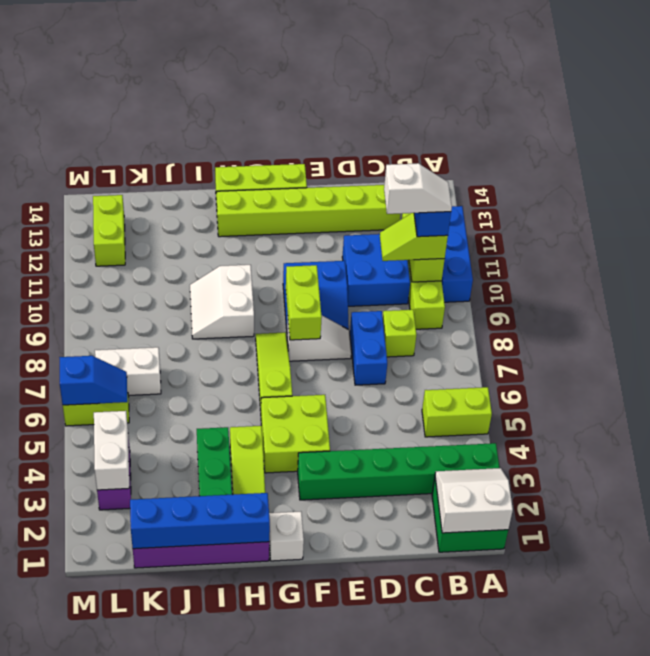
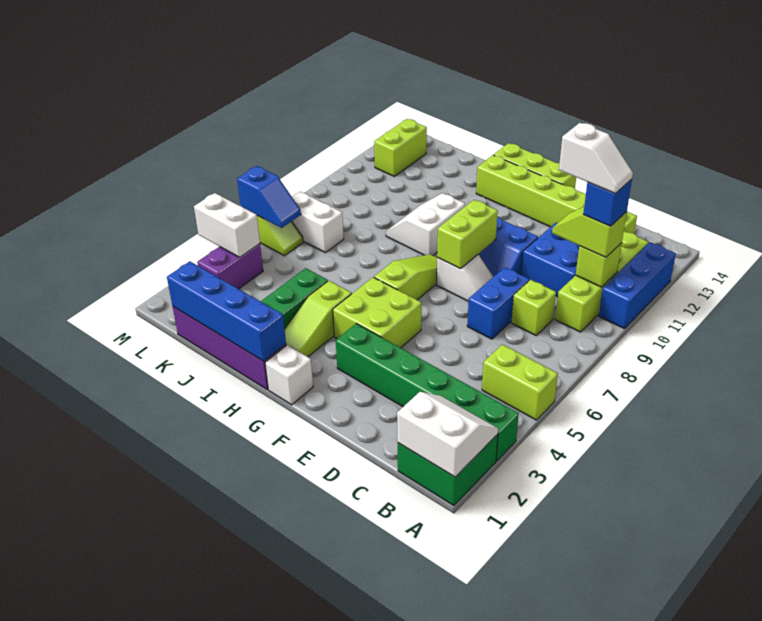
white 1x2 brick [94,411,129,490] -> white 1x2 brick turned to [194,193,260,257]

